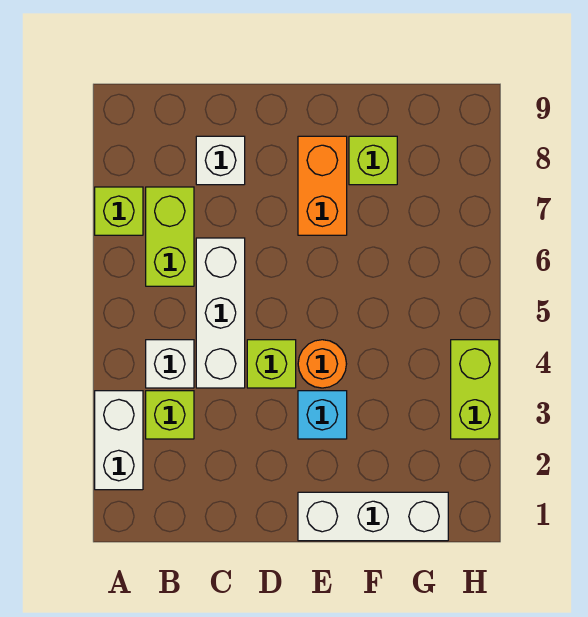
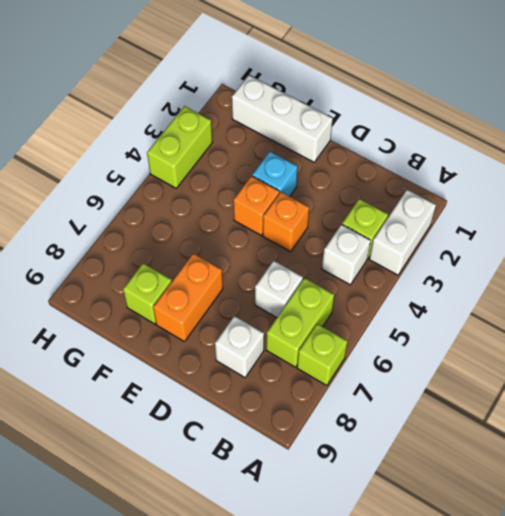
white 1x3 brick [196,238,245,388] -> white 1x1 brick [255,261,303,318]
lime 1x1 brick [247,340,296,388] -> orange 1x1 brick [263,192,309,252]
orange 1x1 round brick [298,340,346,388] -> orange 1x1 brick [233,176,279,235]

